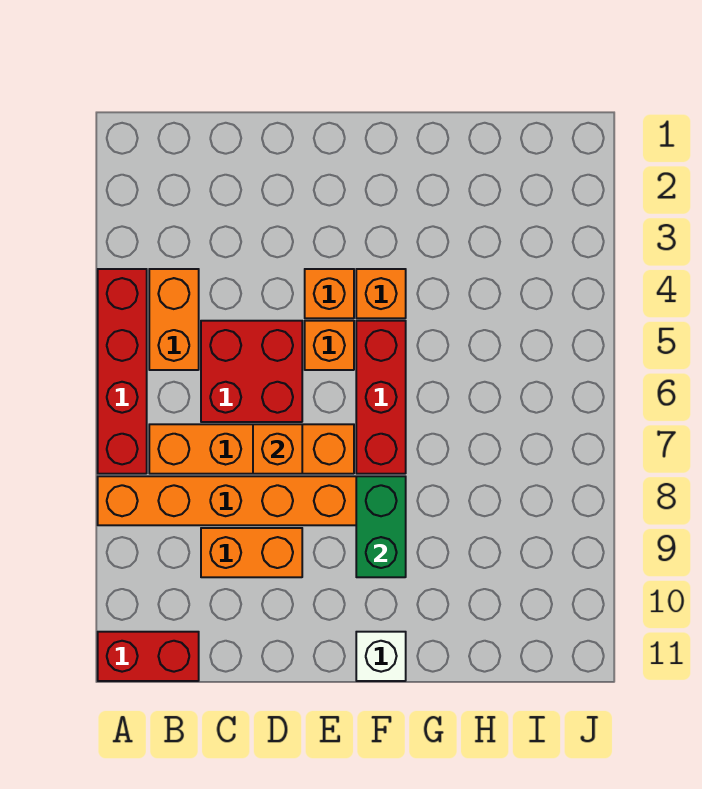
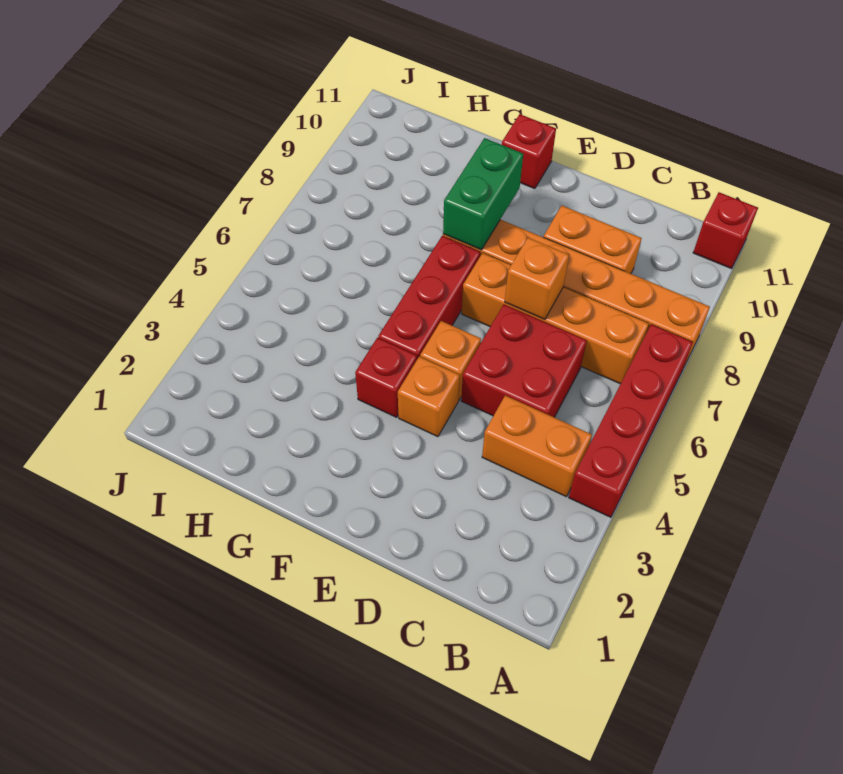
red 1x2 brick [98,632,199,681] -> red 1x1 brick [693,192,758,269]
orange 1x2 brick [149,269,199,370] -> orange 1x2 brick turned to [482,395,592,497]
orange 1x1 brick [356,269,406,318] -> red 1x1 brick [355,338,417,417]
white 1x1 brick [356,632,406,681] -> red 1x1 brick [502,114,556,189]

